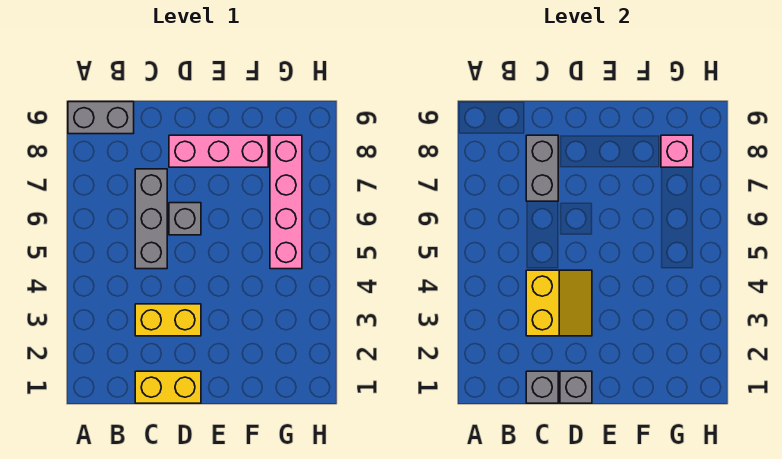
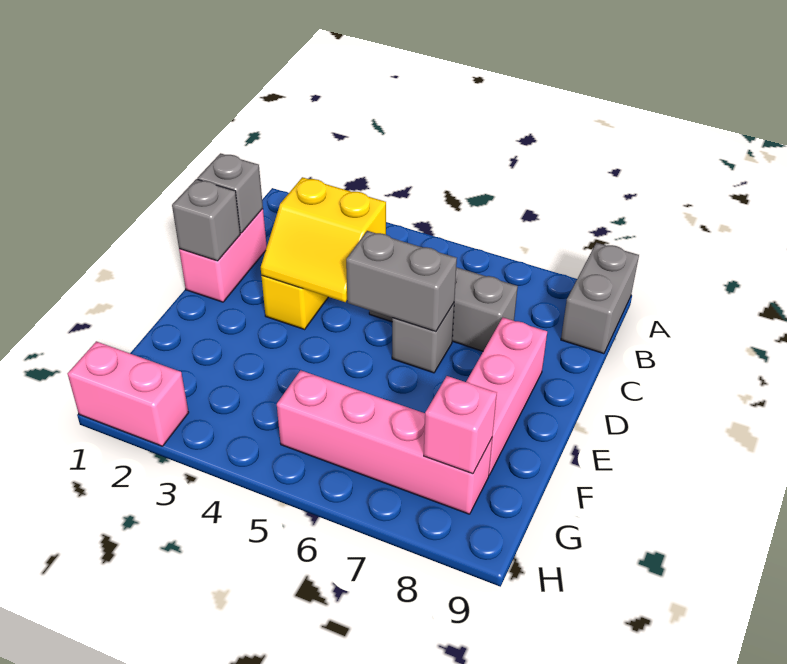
yellow 1x2 brick [135,371,201,403] -> pink 1x2 brick [179,209,267,302]
grey 1x2 brick [526,135,558,201] -> grey 1x2 brick moved to [346,231,457,331]
none -> pink 1x2 brick [68,341,189,446]

